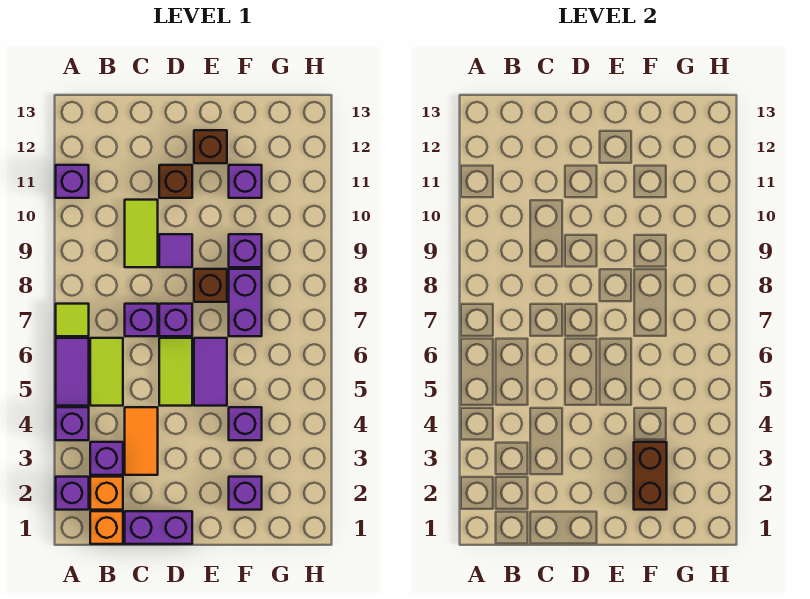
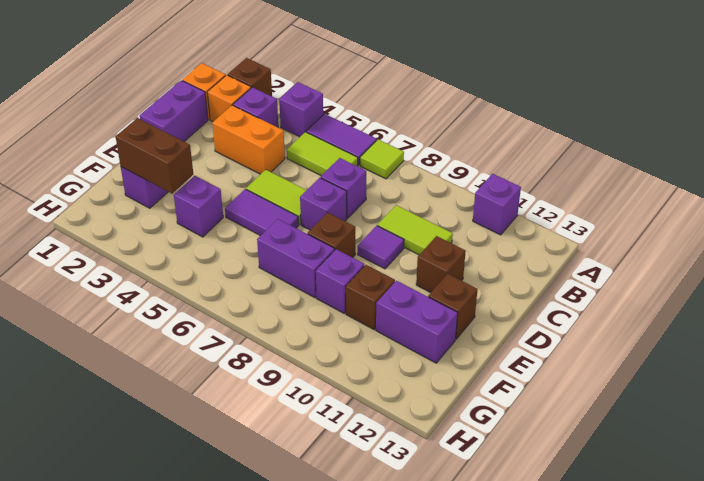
purple 1x1 brick [56,477,89,510] -> brown 1x1 brick [228,58,272,96]
orange 1x2 tile [125,407,158,475] -> orange 1x2 brick [212,105,285,174]
none -> brown 1x1 brick [346,265,395,330]
purple 1x1 brick [229,165,262,198] -> purple 1x2 brick [376,281,458,363]

